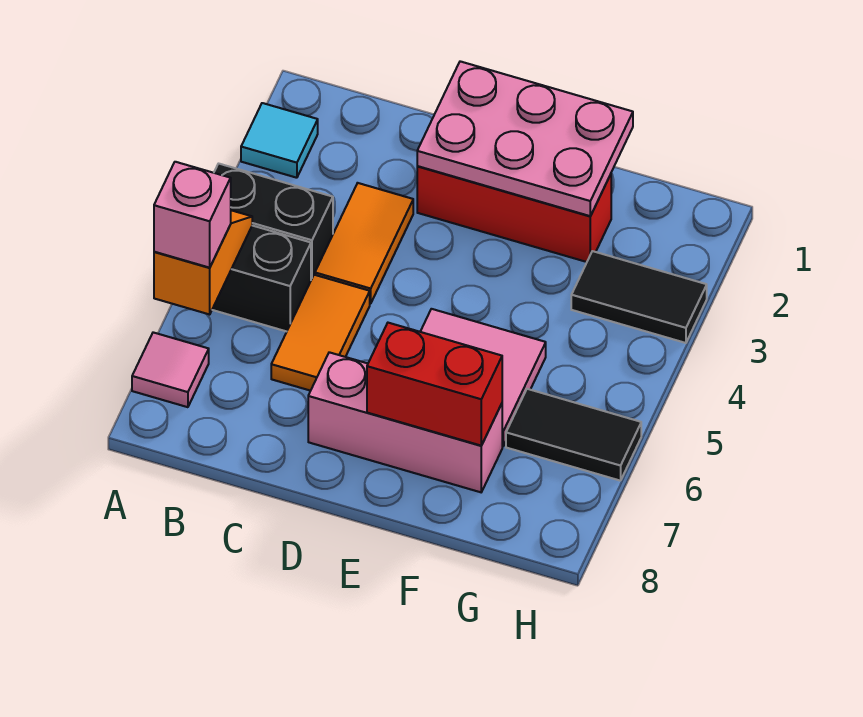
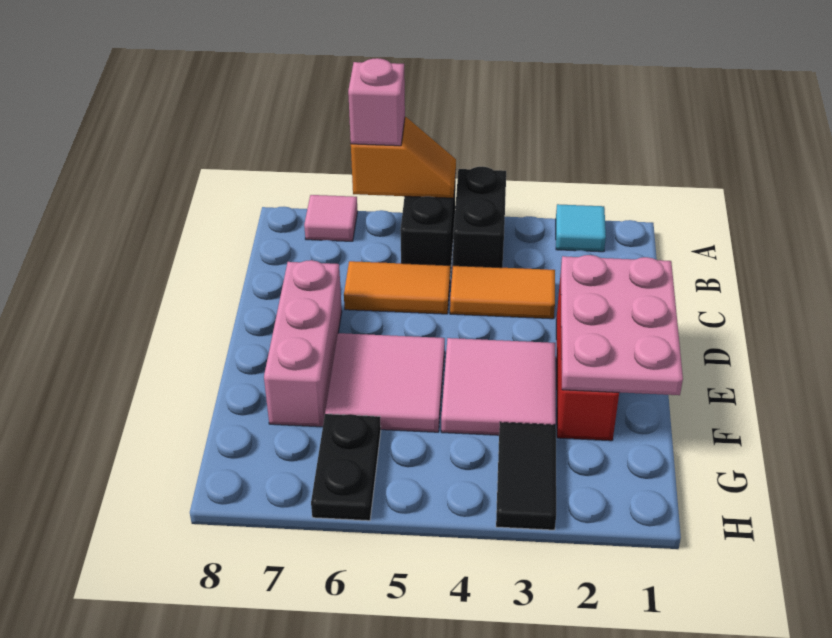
none -> pink 2x2 tile [441,338,556,435]
red 1x2 brick [367,323,502,445] -> none
black 1x2 tile [506,389,641,481] -> black 1x2 plate [311,414,381,521]

